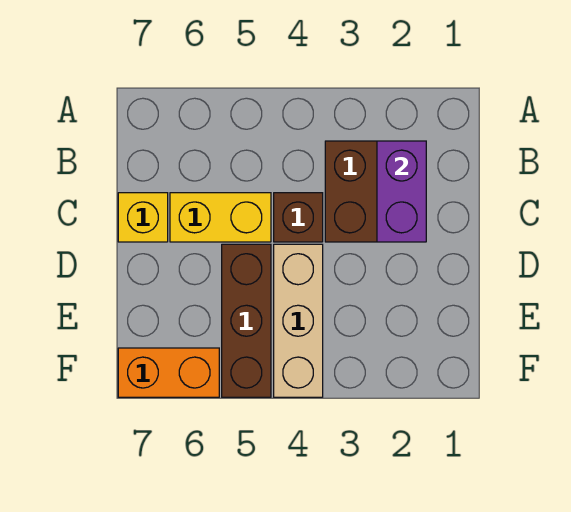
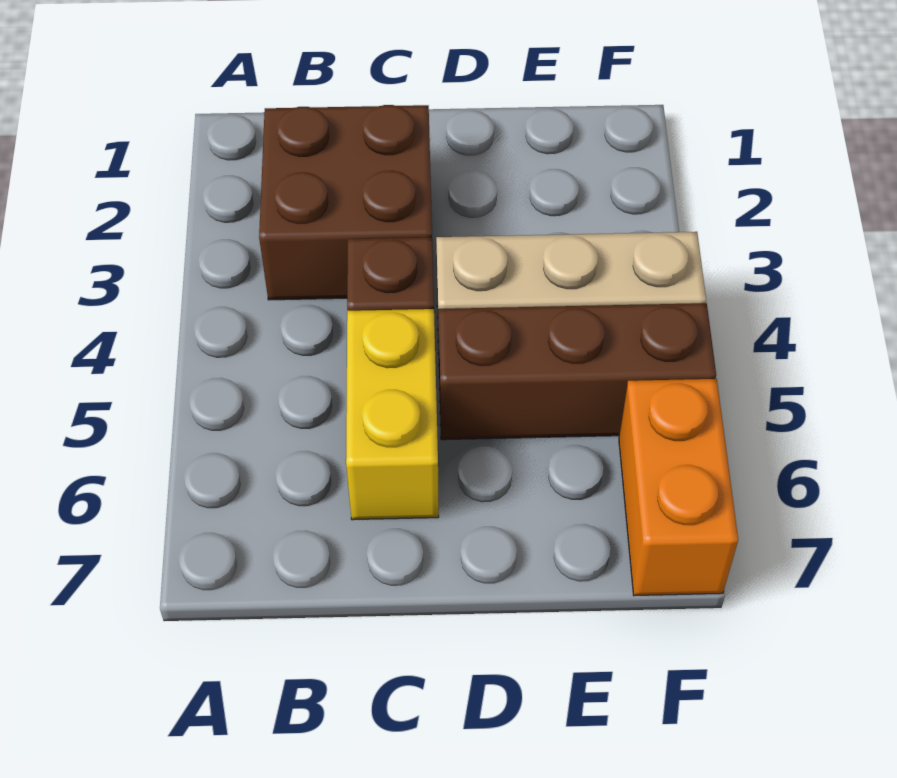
purple 1x2 brick [377,141,426,242] -> none
yellow 1x1 brick [118,193,168,242] -> none

